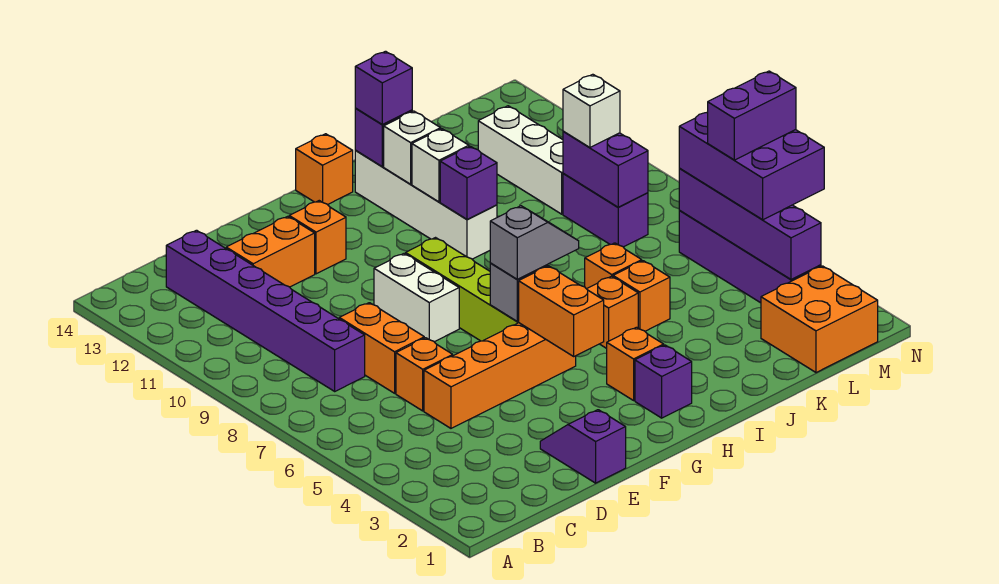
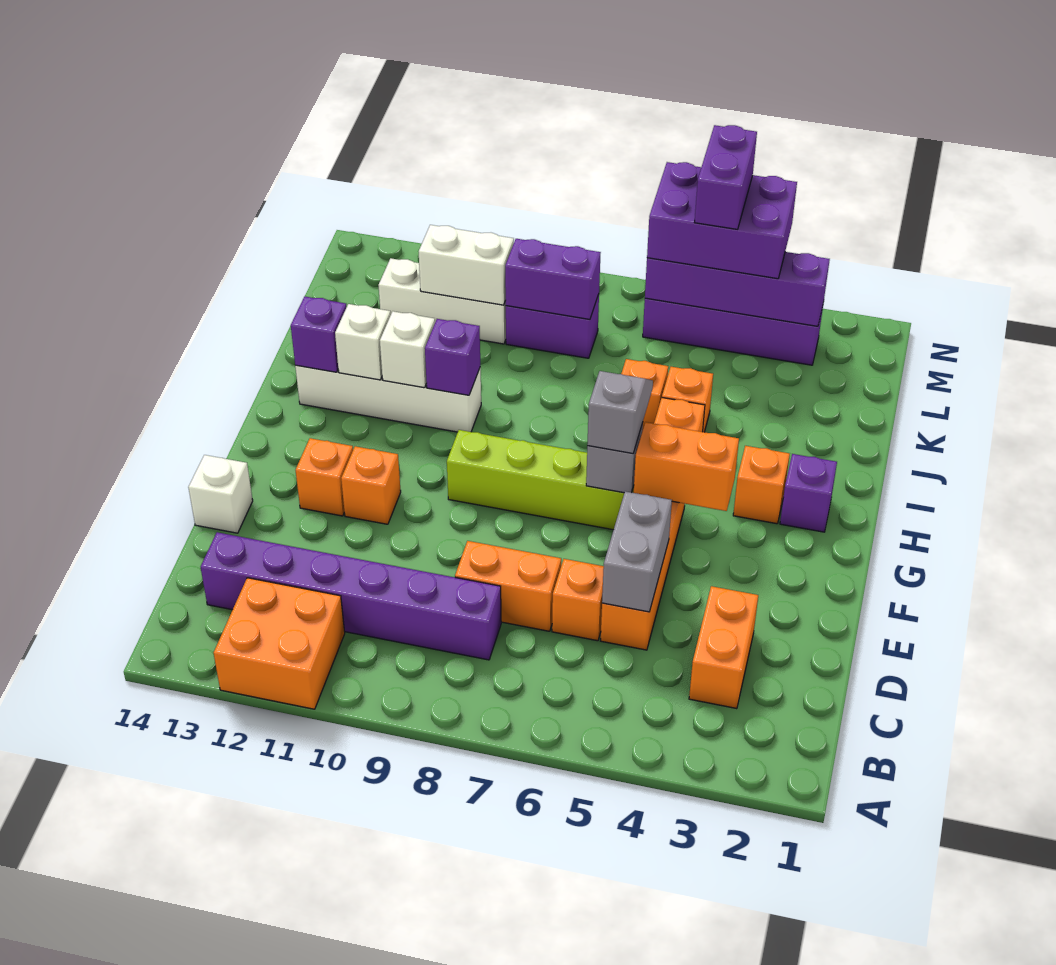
none -> grey 1x2 brick [602,491,672,612]
orange 1x2 brick [226,216,315,287] -> orange 1x2 brick moved to [689,586,758,709]
purple 1x2 slope [540,410,626,483] -> none
white 1x2 brick [374,254,459,342] -> white 1x2 brick moved to [419,225,514,305]
orange 1x1 brick [296,134,353,205] -> orange 1x1 brick moved to [341,446,401,524]
purple 1x1 brick [355,51,412,124] -> none
orange 2x2 brick [761,266,878,373] -> orange 2x2 brick moved to [214,578,345,709]
white 1x1 brick [563,74,620,147] -> white 1x1 brick moved to [188,455,253,533]

